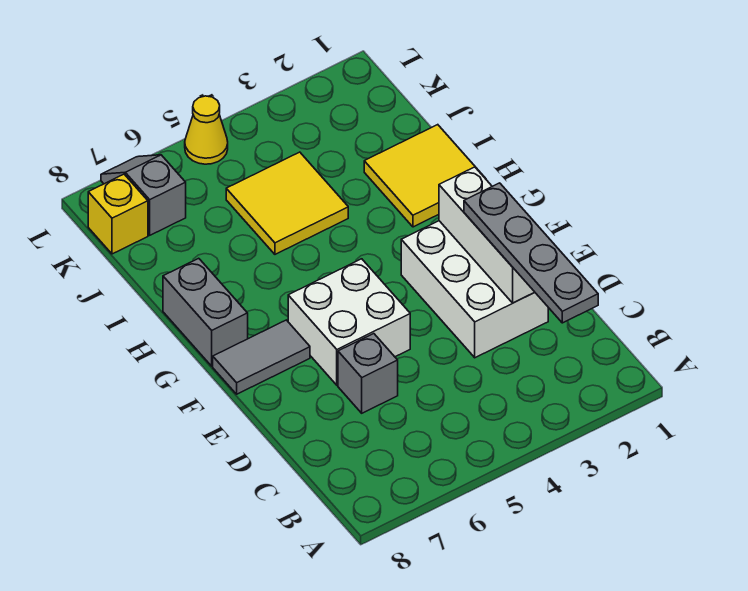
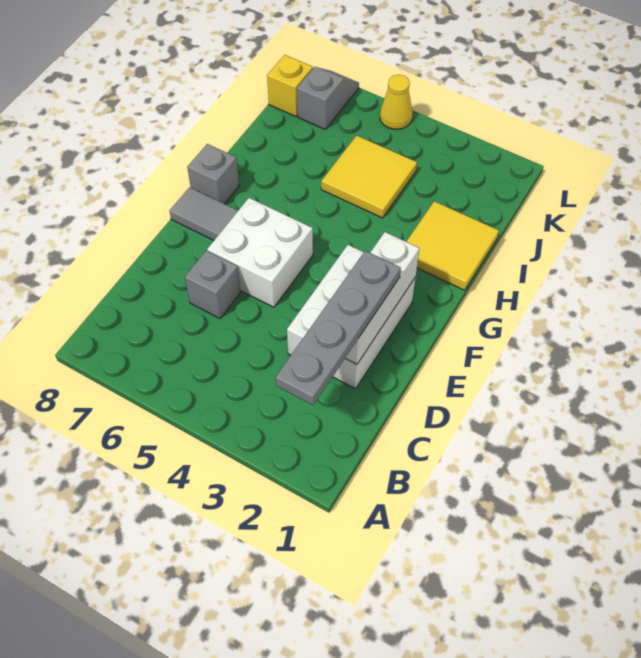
grey 1x2 brick [163,258,248,366] -> grey 1x1 brick [187,144,239,204]

